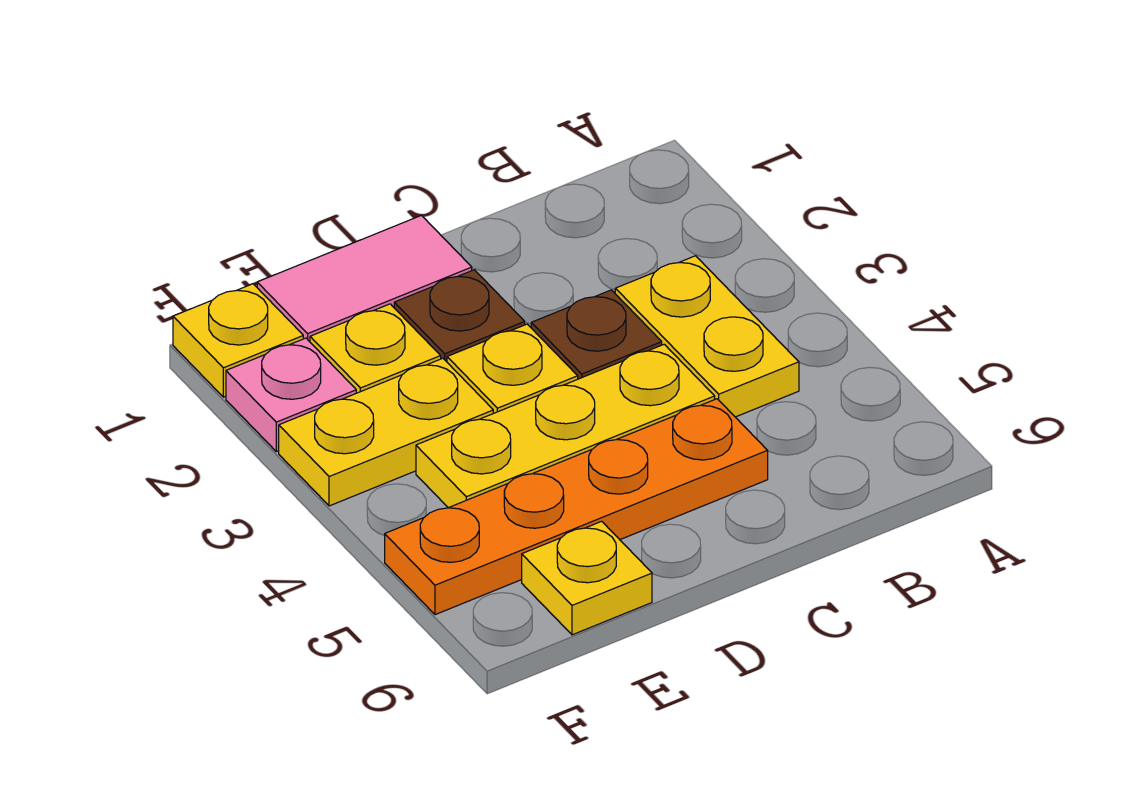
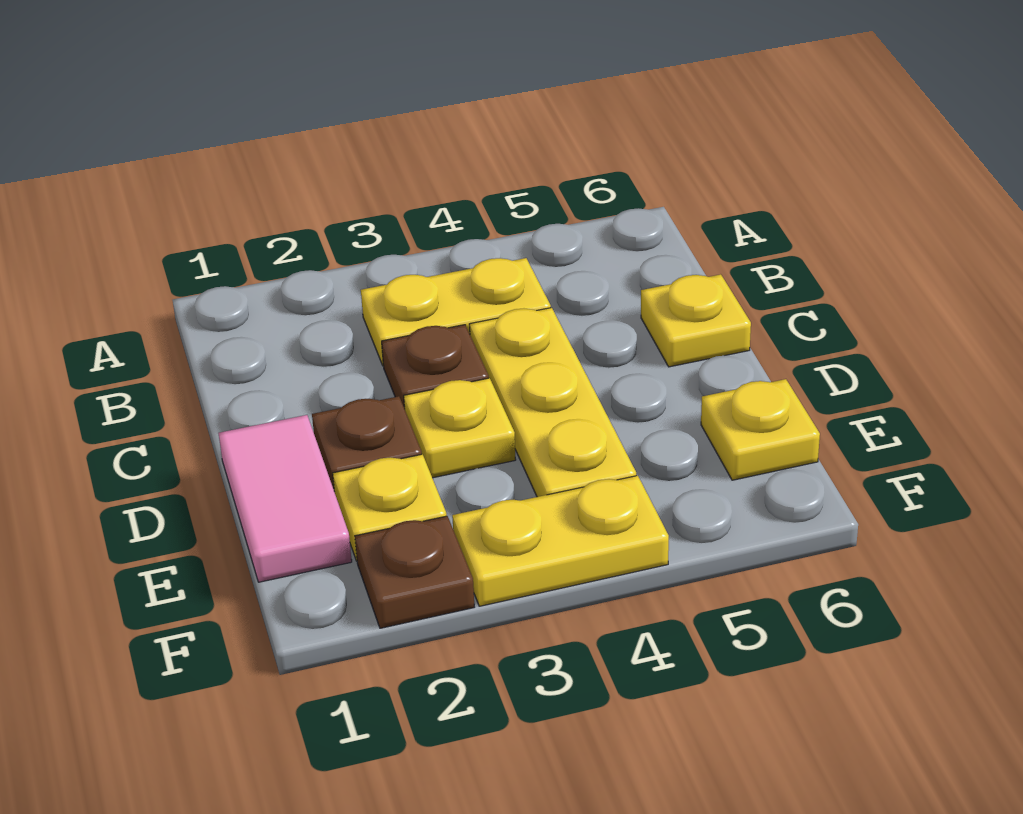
orange 1x4 plate [385,399,768,615] -> none
yellow 1x2 plate [279,358,493,506] -> yellow 1x2 plate turned to [452,476,669,606]
yellow 1x1 plate [173,284,303,397] -> yellow 1x1 plate moved to [641,274,751,367]
pink 1x1 plate [226,338,356,451] -> brown 1x1 plate [355,516,474,628]

